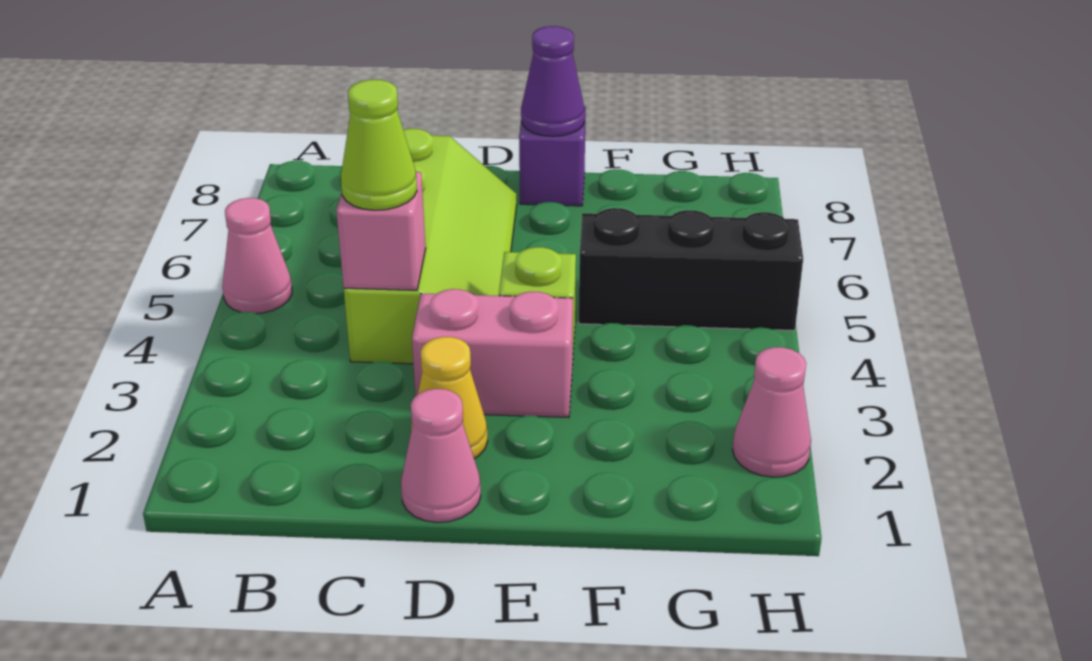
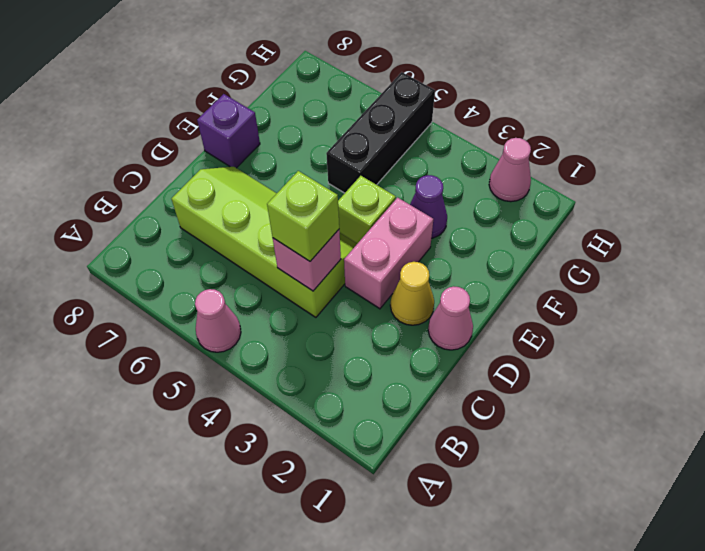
lime 1x1 cone [341,80,417,210] -> lime 1x1 brick [267,171,339,261]
purple 1x1 cone [521,26,585,136] -> purple 1x1 cone moved to [410,175,447,238]

